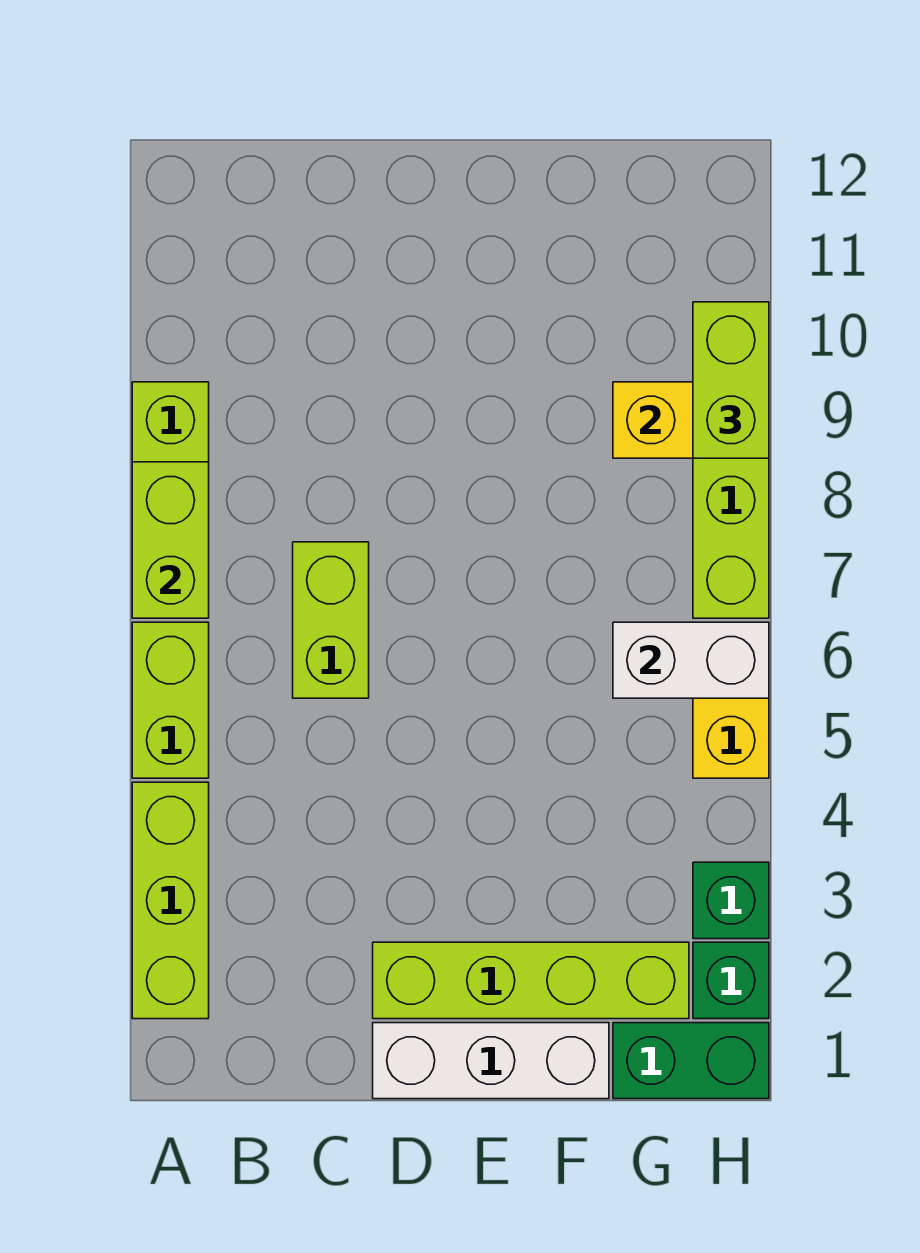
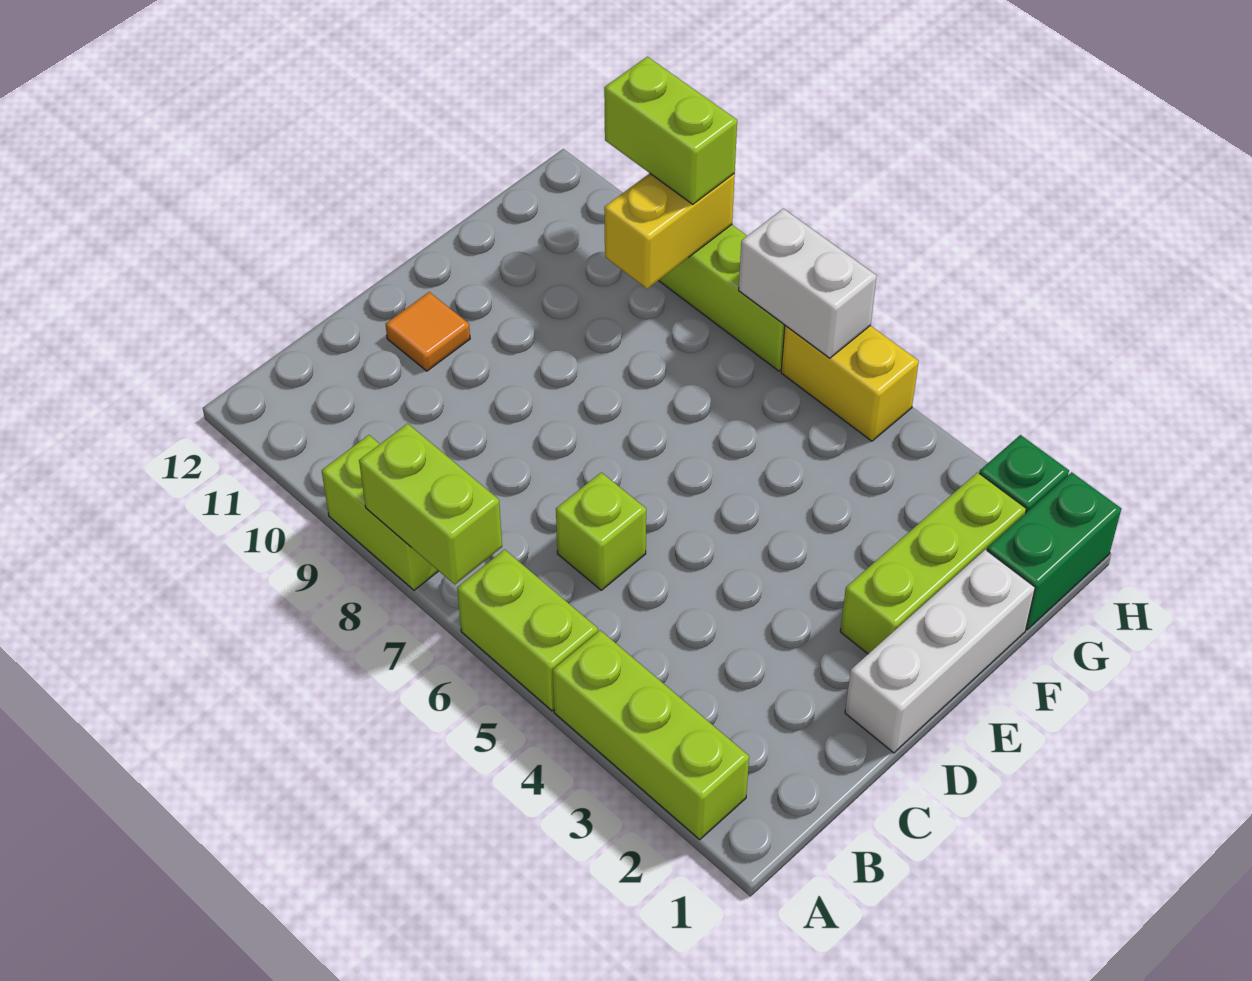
lime 1x2 brick [293,542,369,698] -> lime 1x1 brick [556,472,646,590]
lime 1x4 brick [373,942,689,1019] -> lime 1x3 brick [840,472,1026,654]
none -> orange 1x1 tile [386,292,470,371]
white 1x2 brick [613,622,769,698] -> white 1x2 brick turned to [739,209,877,358]
green 1x1 brick [693,862,769,939] -> none

